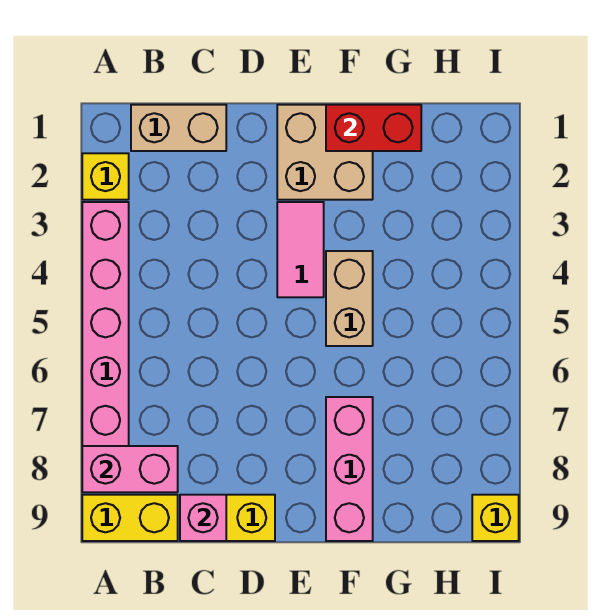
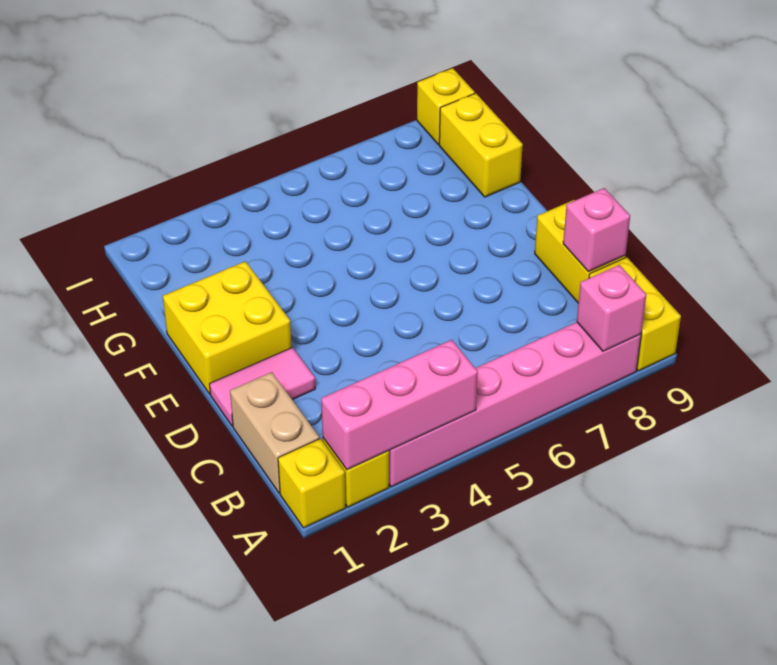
none -> yellow 1x1 brick [278,439,346,528]
pink 1x2 brick [82,446,178,492] -> pink 1x1 brick [577,265,646,351]
tan 2x2 brick [277,105,373,200] -> yellow 2x2 brick [163,261,292,394]
pink 1x2 tile [277,202,324,297] -> pink 1x2 tile moved to [209,348,315,426]
red 1x2 brick [326,105,421,151] -> none
tan 1x2 brick [326,251,373,346] -> none
pink 1x3 brick [326,397,373,541] -> pink 1x3 brick moved to [321,340,478,470]
none -> yellow 1x2 brick [439,93,523,197]

